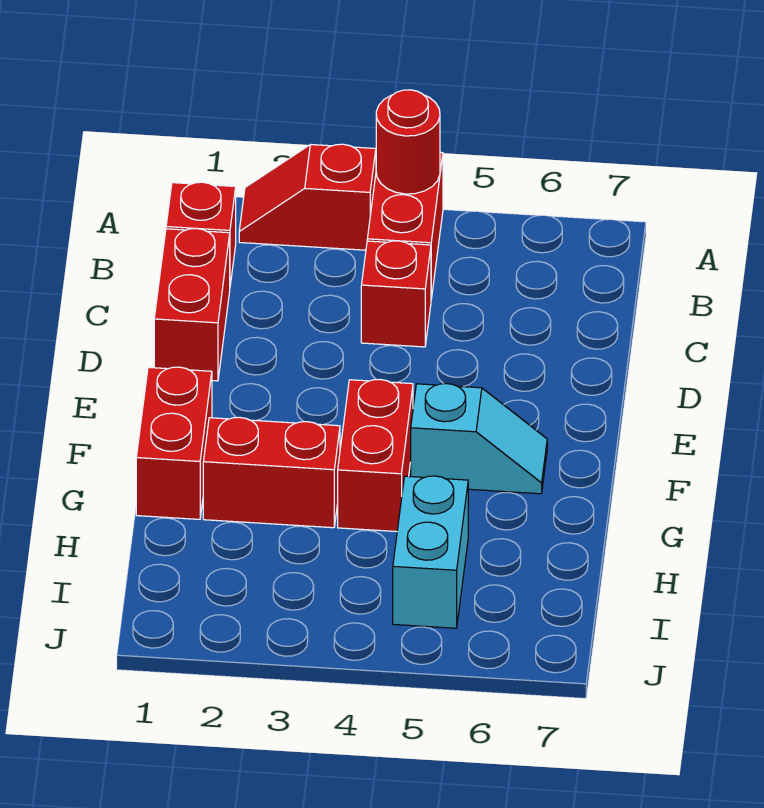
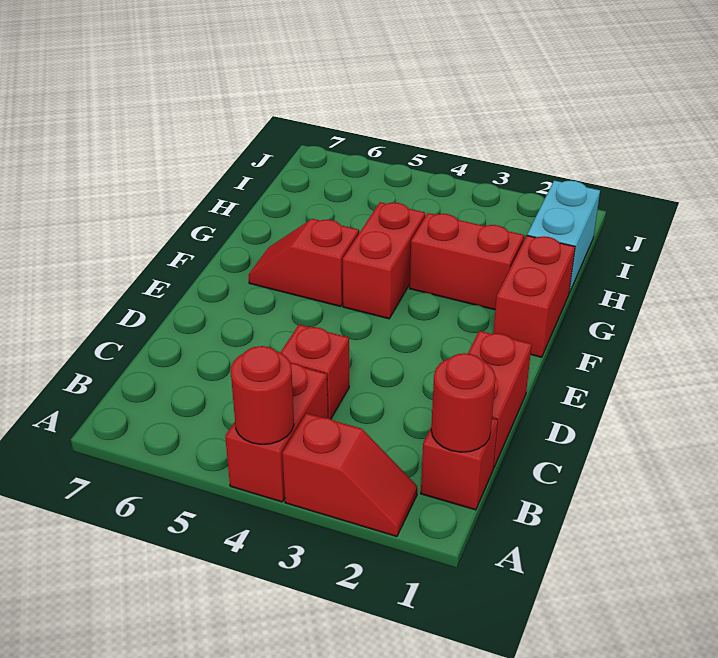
none -> red 1x1 round brick [431,353,496,452]
cyan 1x2 slope [411,384,547,494] -> red 1x2 slope [248,219,359,306]
cyan 1x2 brick [393,476,468,628] -> cyan 1x2 brick moved to [527,180,600,293]

